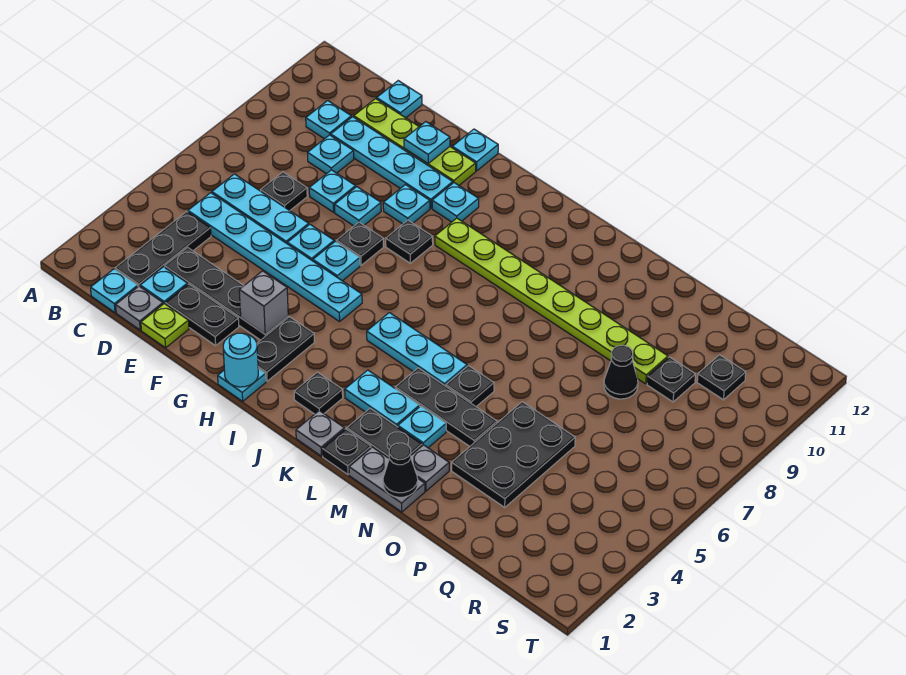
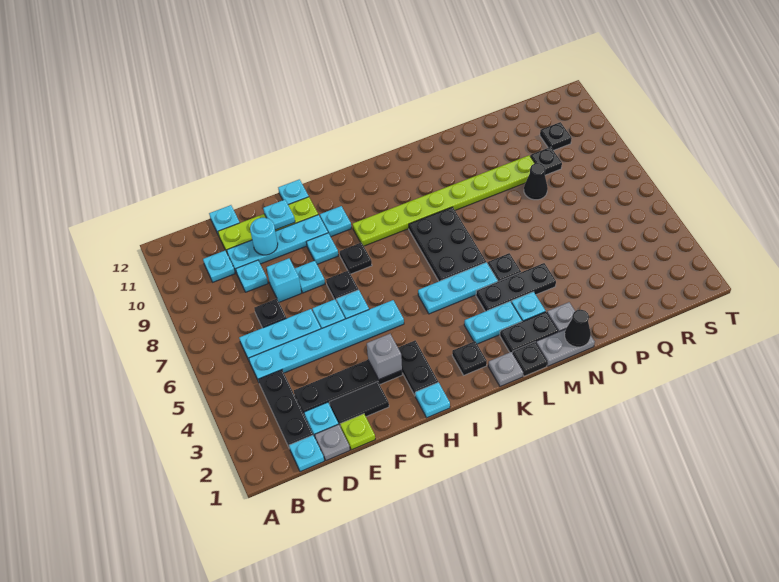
black 1x2 plate [165,284,239,346] -> black 1x2 tile [329,382,389,427]
cyan 1x1 plate [309,170,356,212] -> cyan 1x1 brick [267,258,301,302]
cyan 1x1 round brick [223,333,258,387] -> cyan 1x1 round brick moved to [250,218,278,255]
black 2x3 plate [452,402,575,507] -> black 2x3 plate moved to [409,207,486,281]

